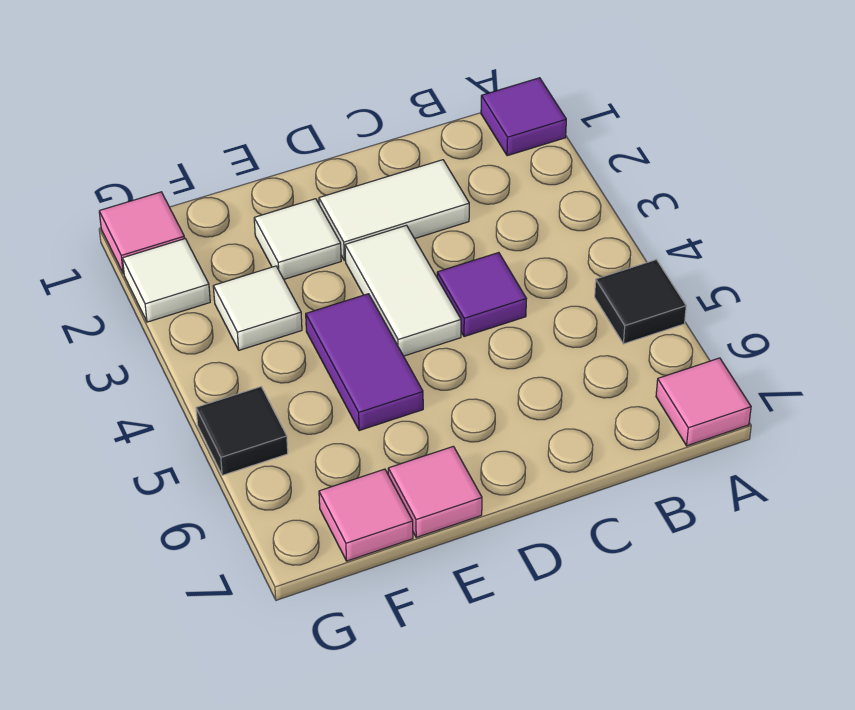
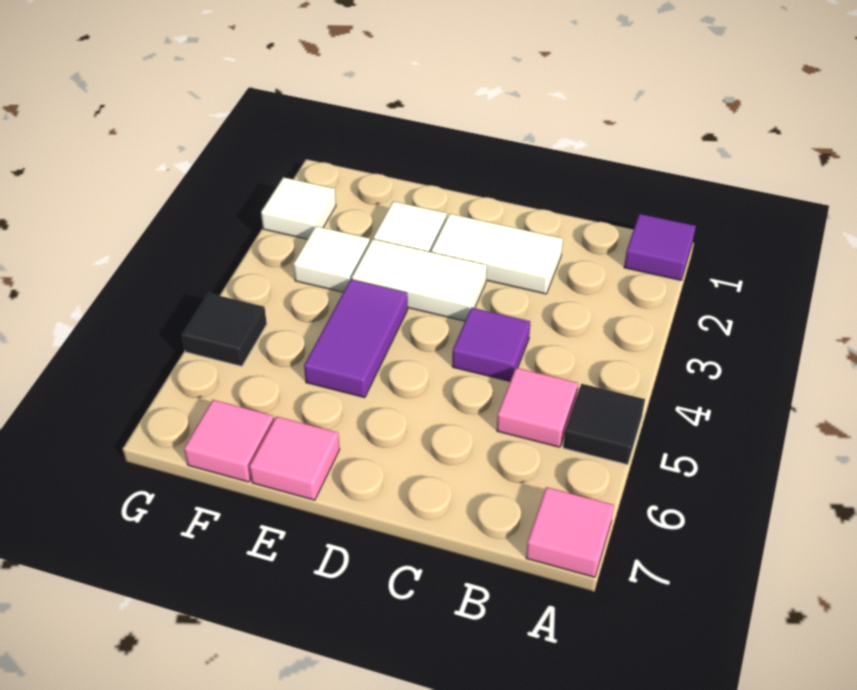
white 1x2 tile [345,225,461,356] -> white 1x2 tile turned to [352,239,487,321]
pink 1x1 tile [99,192,185,274] -> pink 1x1 tile moved to [497,368,578,447]

